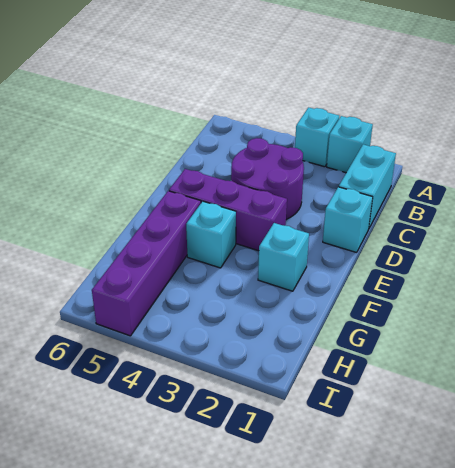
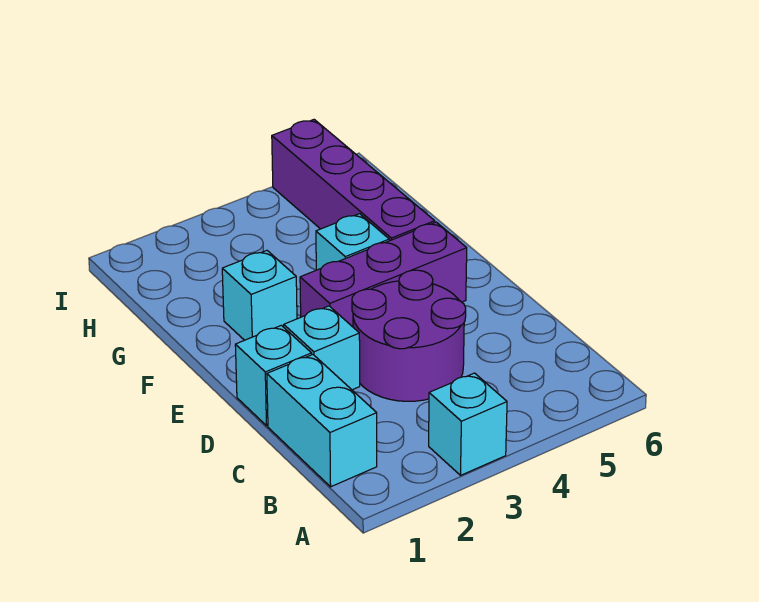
cyan 1x1 brick [327,116,373,173] -> cyan 1x1 brick moved to [284,306,360,390]

